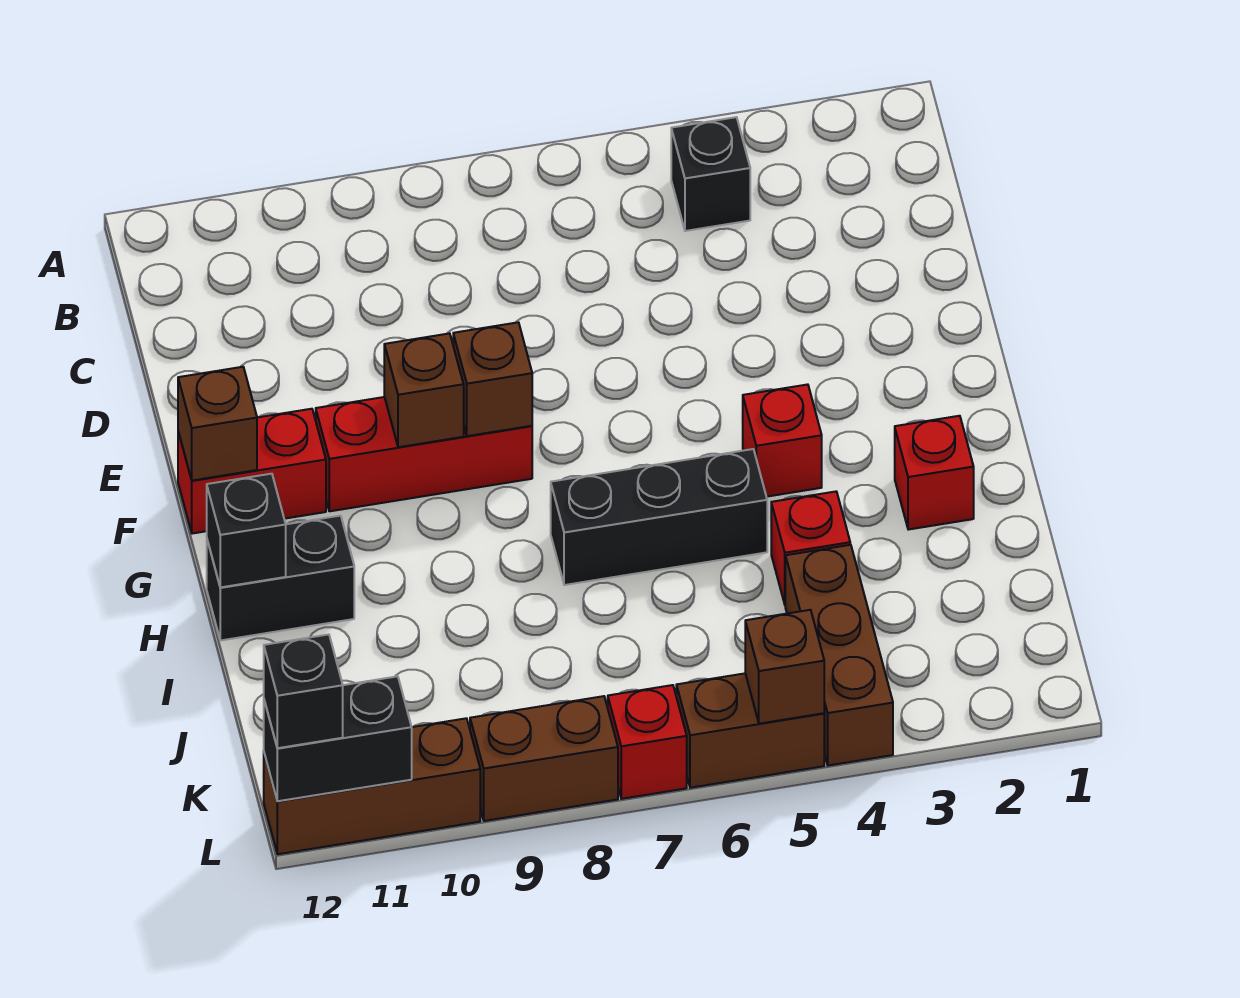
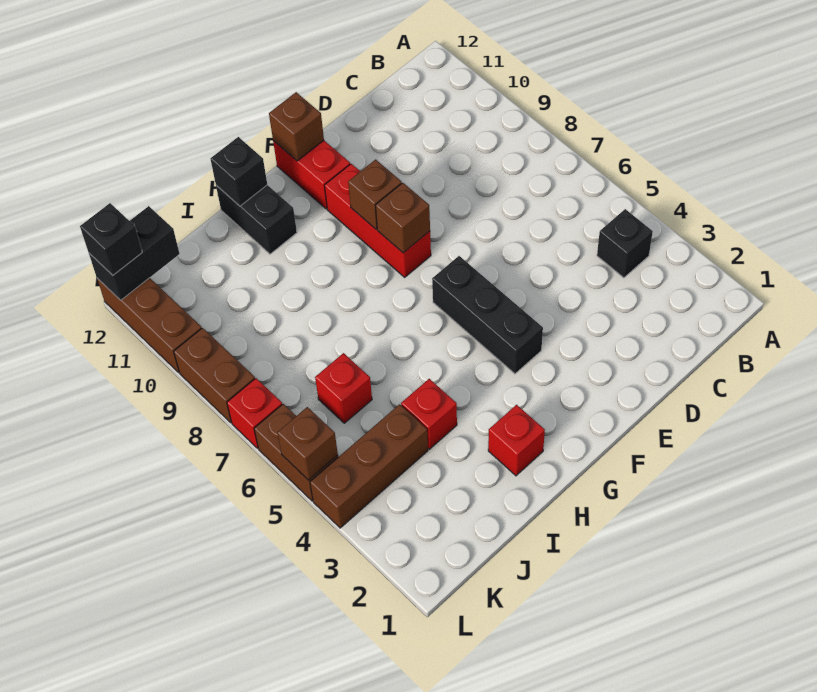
red 1x1 brick [743,384,822,497] -> red 1x1 brick moved to [315,353,372,423]
black 1x3 brick [551,449,767,585] -> black 1x3 brick moved to [432,256,543,374]
black 1x2 brick [264,676,412,801] -> black 1x2 brick turned to [89,206,180,300]

